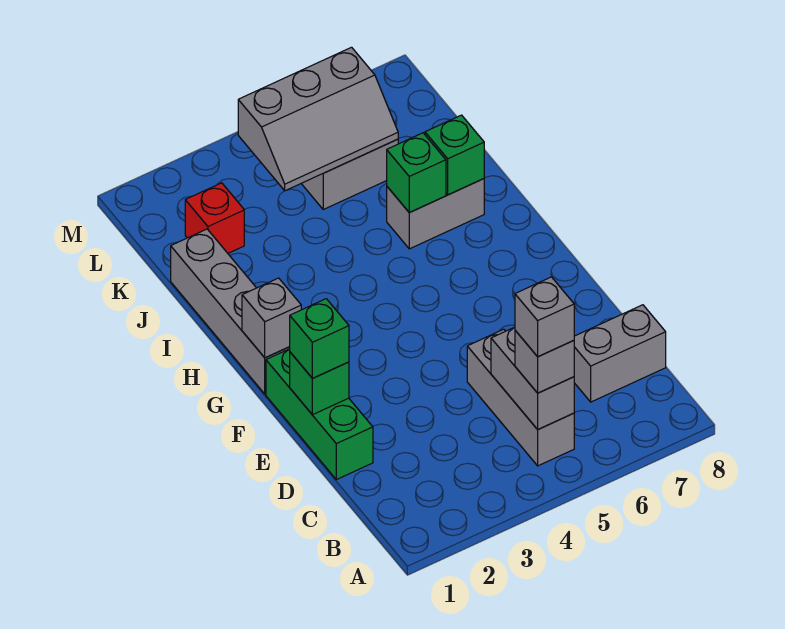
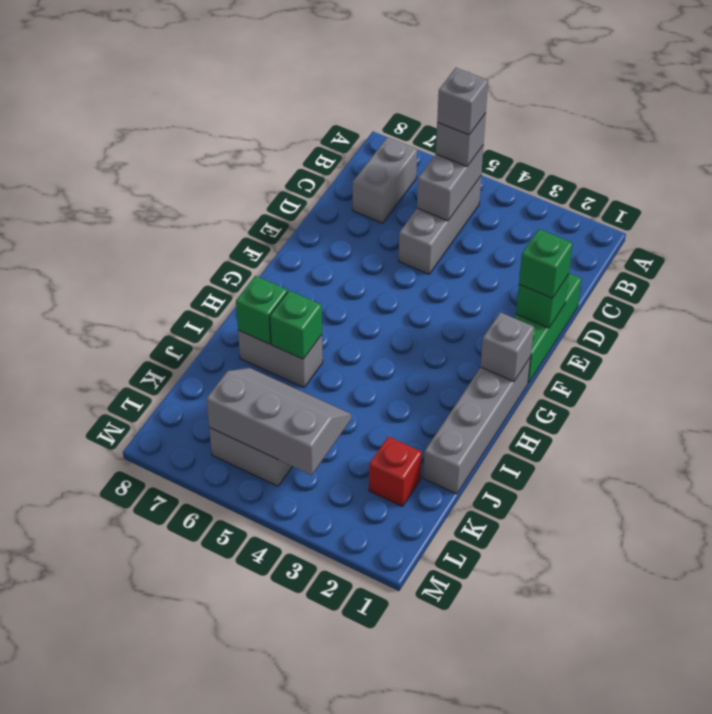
grey 1x2 brick [574,305,666,402] -> grey 1x2 brick turned to [353,137,417,223]

